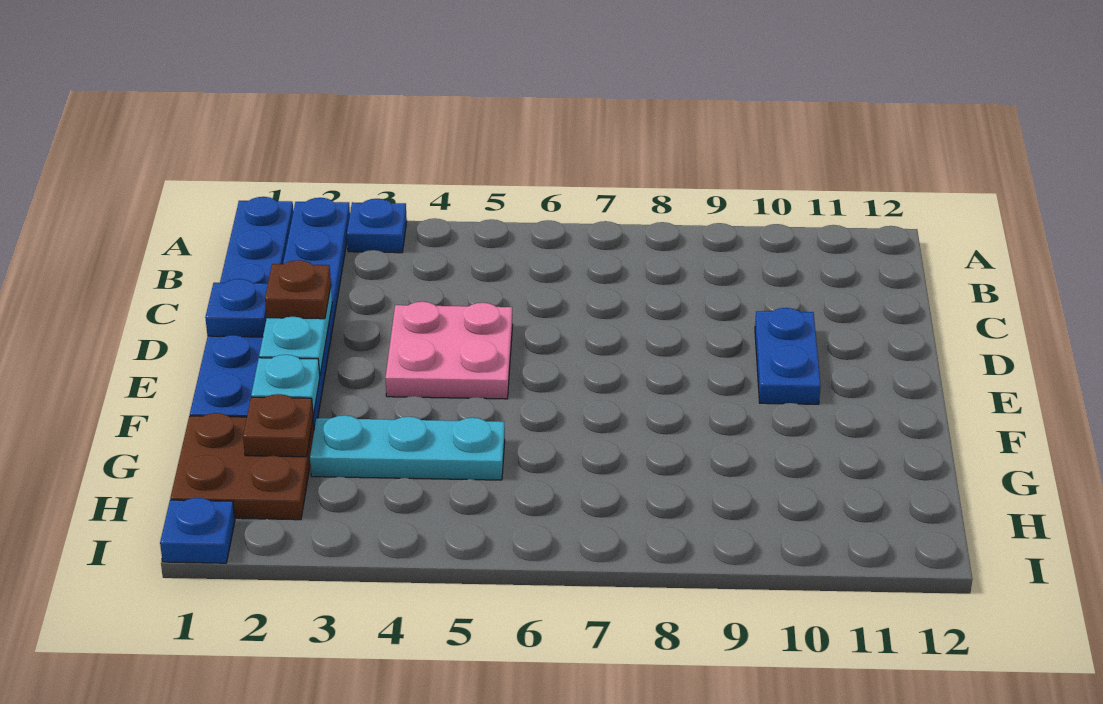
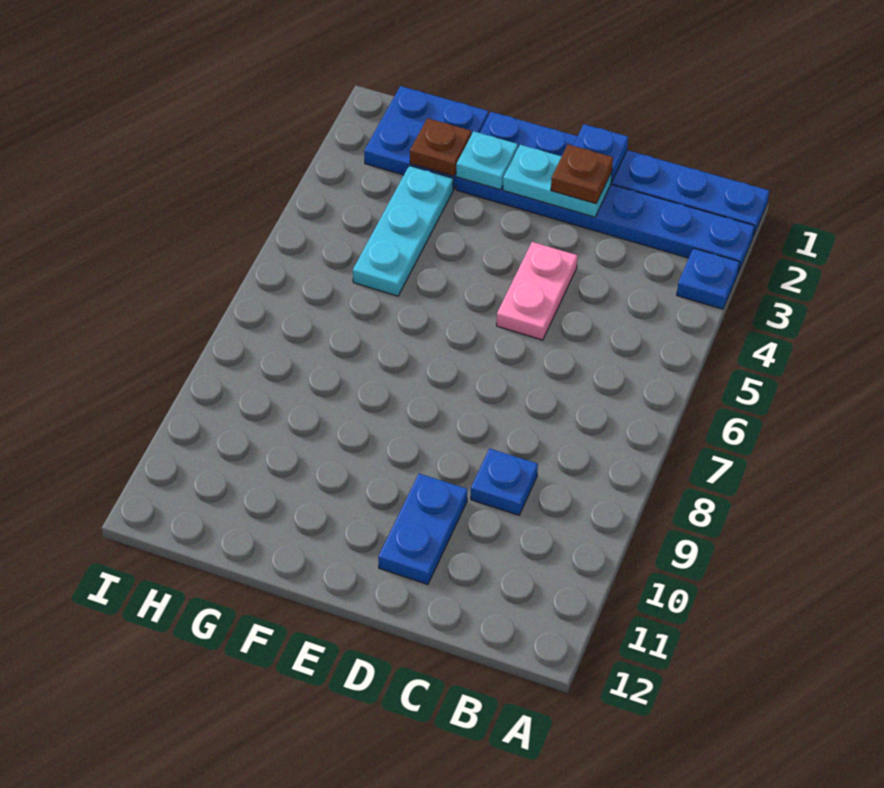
pink 2x2 plate [385,302,513,399] -> pink 1x2 plate [497,242,578,340]
blue 1x2 plate [755,308,821,404] -> blue 1x2 plate turned to [378,474,467,584]
brown 2x2 plate [170,413,314,520] -> blue 2x2 plate [364,86,489,190]
blue 1x1 plate [160,498,235,563] -> blue 1x1 plate moved to [471,448,538,515]

